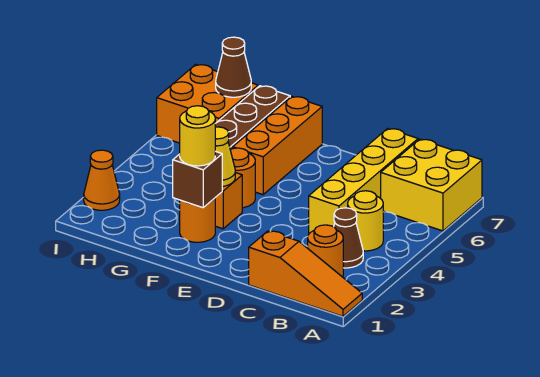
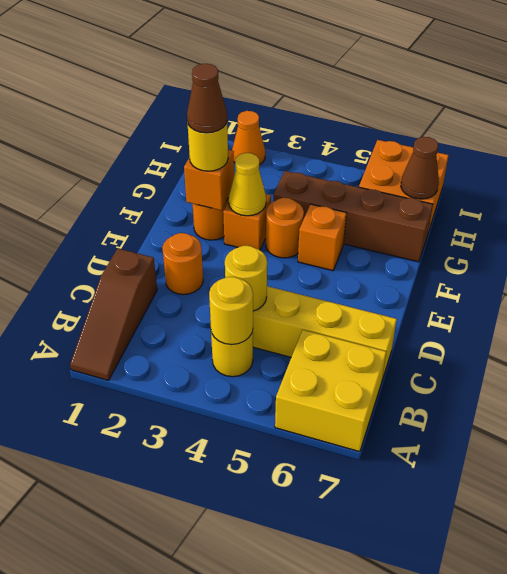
orange 1x3 slope [249,231,362,316] -> brown 1x3 slope [70,249,157,380]
orange 1x1 round brick [308,225,343,277] -> orange 1x1 round brick moved to [162,233,203,295]
brown 1x1 cone [334,208,363,268] -> brown 1x1 cone moved to [187,64,227,133]
none -> yellow 1x1 round brick [209,277,253,345]
none -> yellow 1x1 round brick [225,246,267,311]
brown 1x1 brick [173,151,222,208] -> orange 1x1 brick [184,150,234,210]
orange 1x3 brick [233,97,322,195] -> orange 1x1 brick [298,204,346,271]

